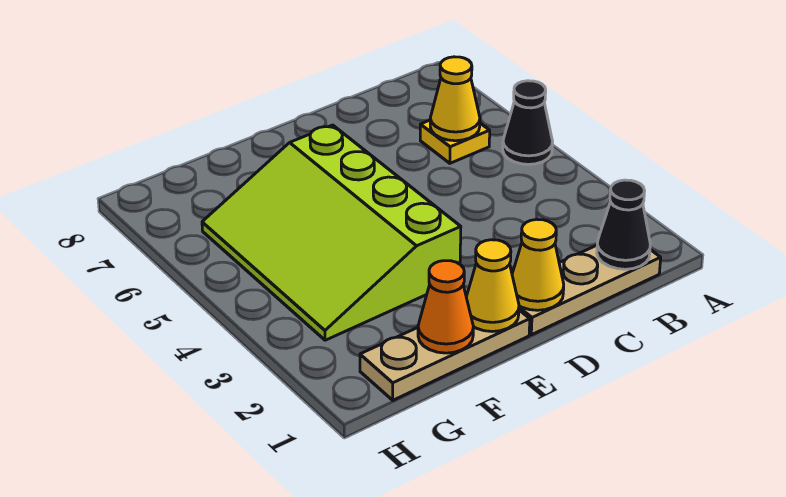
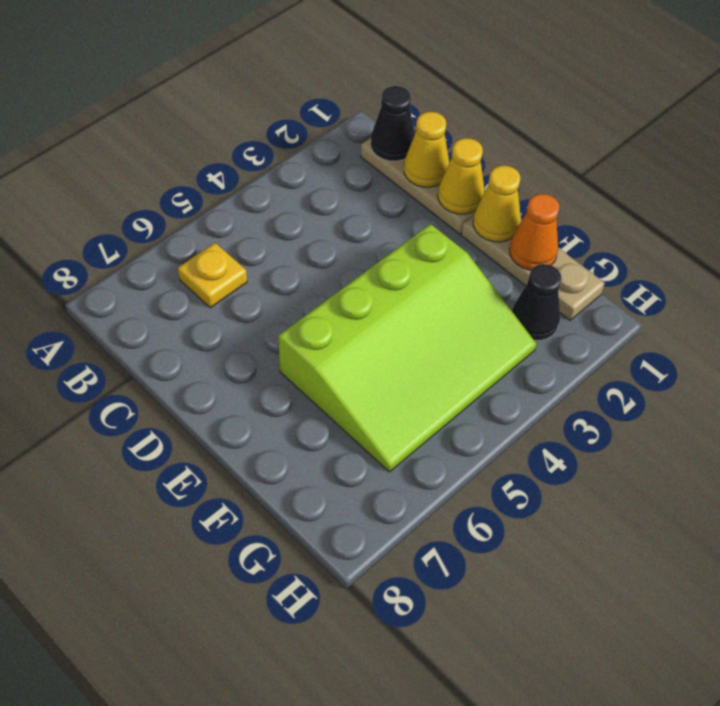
black 1x1 cone [503,81,553,164] -> black 1x1 cone moved to [512,264,562,340]
yellow 1x1 cone [430,57,480,141] -> yellow 1x1 cone moved to [404,112,449,187]

